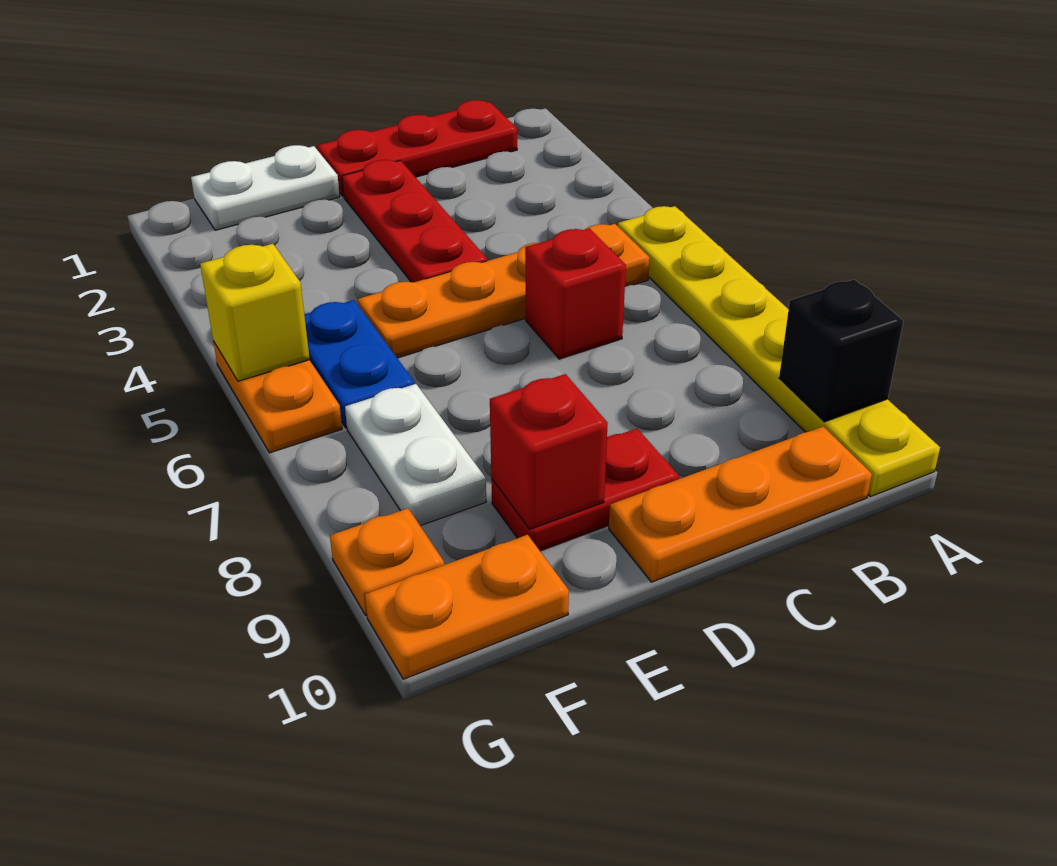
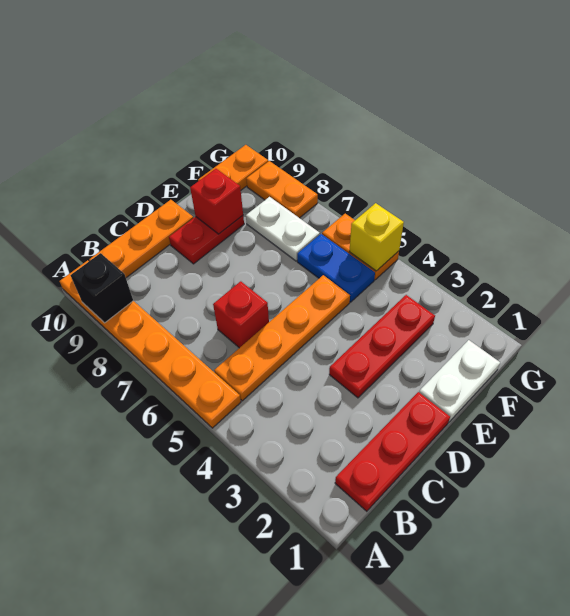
yellow 1x6 plate [618,206,940,497] -> orange 1x6 plate [60,260,241,428]
red 1x3 plate [342,160,487,282] -> red 1x3 plate turned to [329,295,435,398]
orange 1x1 plate [330,508,444,616] -> orange 1x2 plate [246,161,318,218]

